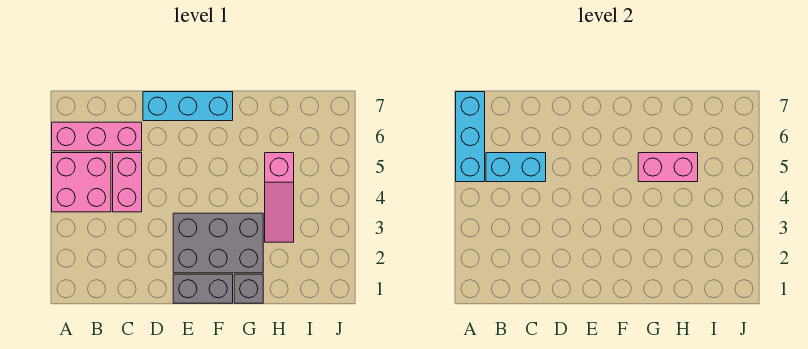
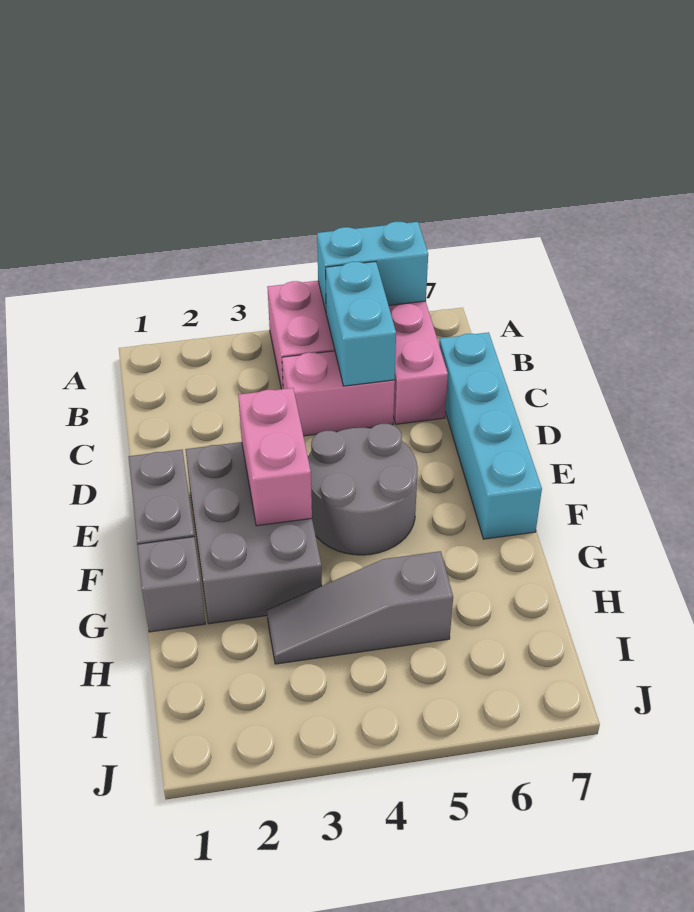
cyan 1x3 brick [456,92,485,182] -> cyan 1x2 brick [317,222,428,311]
cyan 1x3 brick [143,92,233,121] -> cyan 1x4 brick [439,332,542,539]
none -> grey 2x2 round brick [308,424,418,555]
pink 1x2 brick [638,153,698,182] -> pink 1x2 brick moved to [238,388,312,526]
pink 1x3 slope [265,153,294,242] -> grey 1x3 slope [267,551,453,664]

